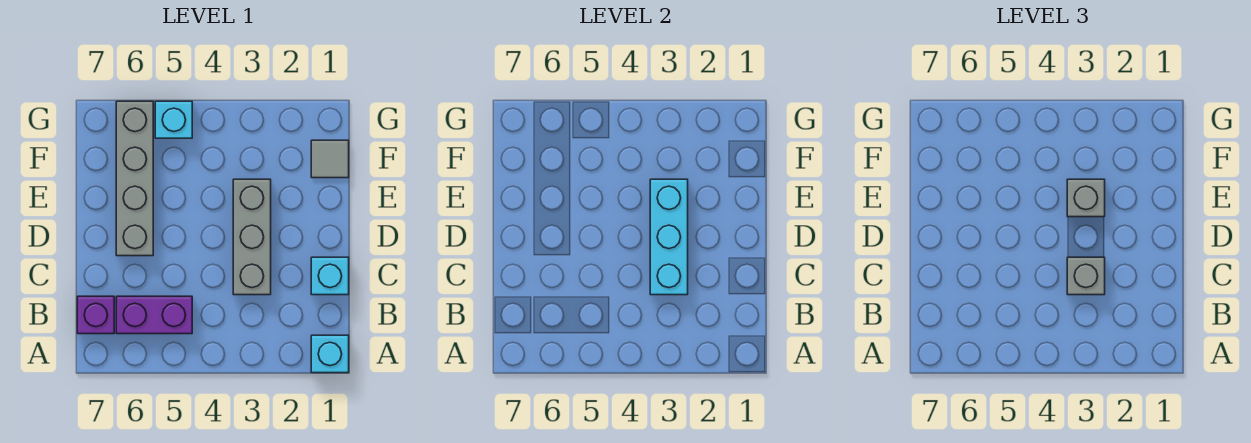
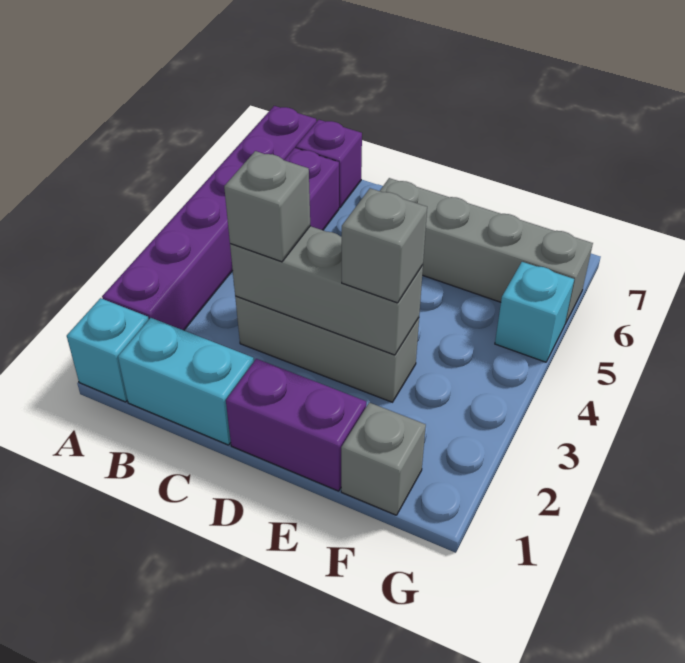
none -> purple 1x6 brick [102,106,317,330]
cyan 1x1 brick [311,257,349,295] -> cyan 1x2 brick [118,318,254,445]
cyan 1x3 brick [650,179,688,295] -> grey 1x3 brick [230,226,423,355]
none -> purple 1x2 brick [226,359,366,491]
grey 1x1 tile [311,140,349,178] -> grey 1x1 brick [341,403,426,515]

